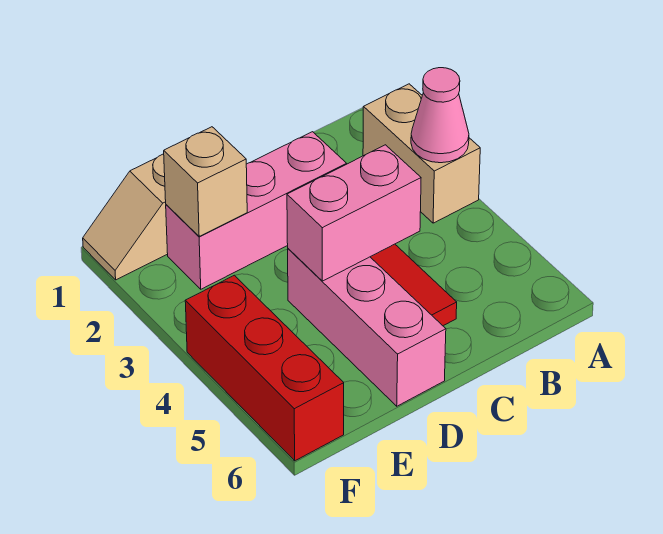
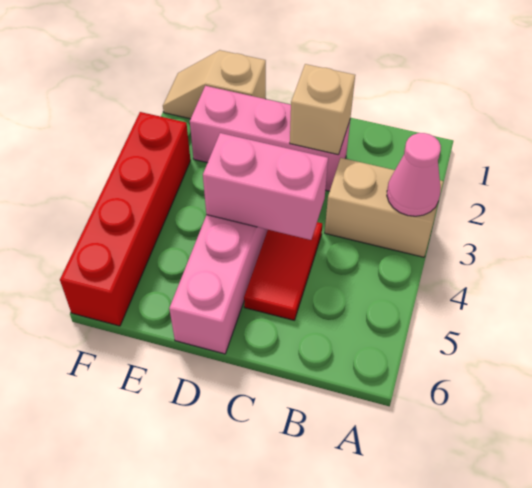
tan 1x2 brick [363,84,480,223] -> tan 1x2 brick turned to [325,158,443,257]
tan 1x1 brick [164,127,247,236] -> tan 1x1 brick moved to [290,64,355,155]
red 1x3 brick [185,275,344,461] -> red 1x4 brick [60,112,190,326]

